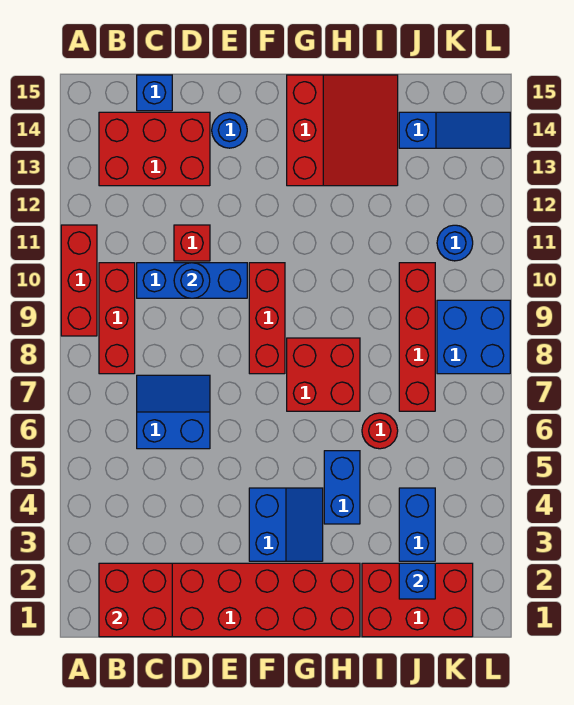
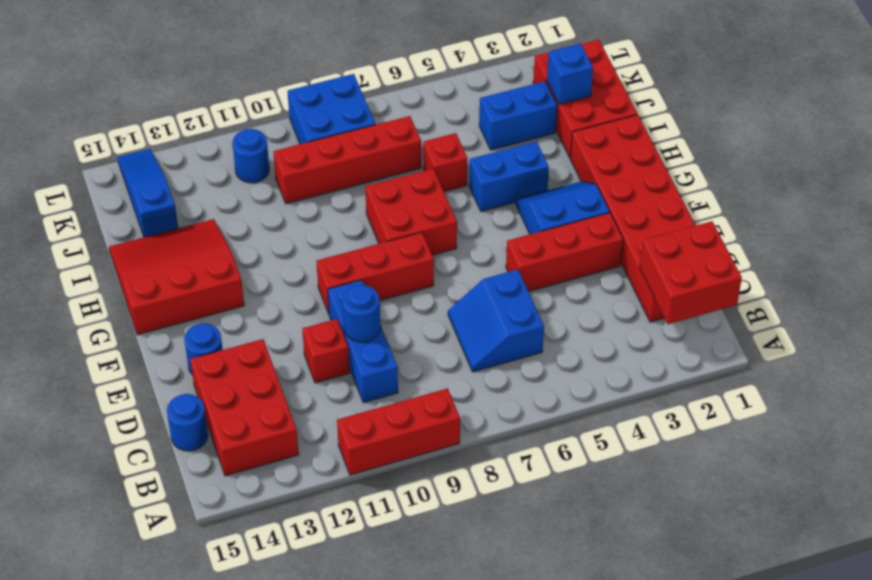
red 1x3 brick [99,263,135,374] -> red 1x3 brick moved to [506,213,623,291]
blue 1x1 brick [137,75,172,111] -> blue 1x1 round brick [167,394,208,451]
red 1x1 round brick [362,413,398,449] -> red 1x1 brick [423,133,467,192]

